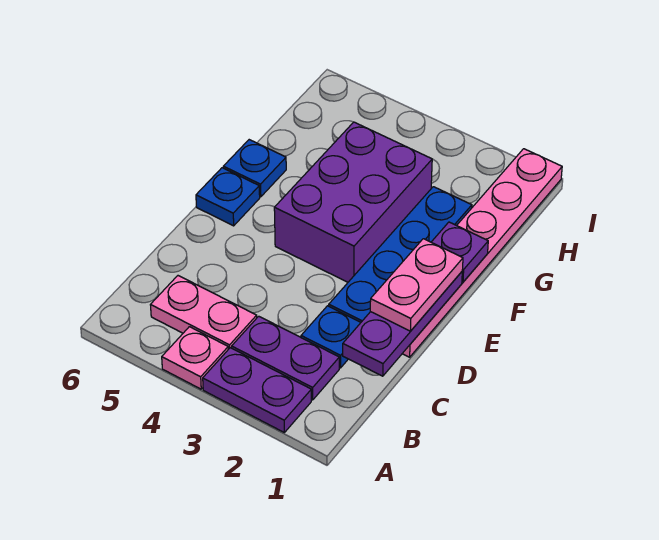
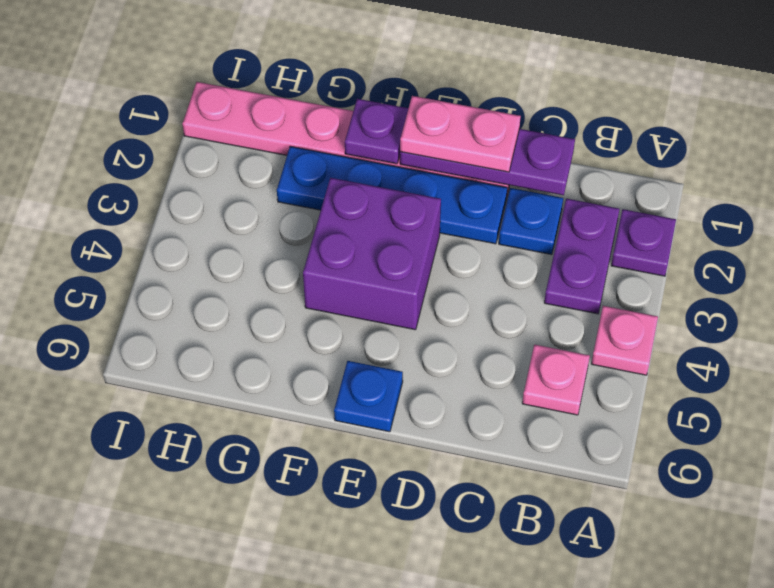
purple 1x2 plate [203,348,311,432] -> purple 1x1 plate [611,209,676,276]
pink 1x2 plate [151,276,257,349] -> pink 1x1 plate [522,345,590,415]
purple 2x3 brick [274,122,432,282] -> purple 2x2 brick [303,178,441,330]
blue 1x1 plate [223,140,286,197] -> none

